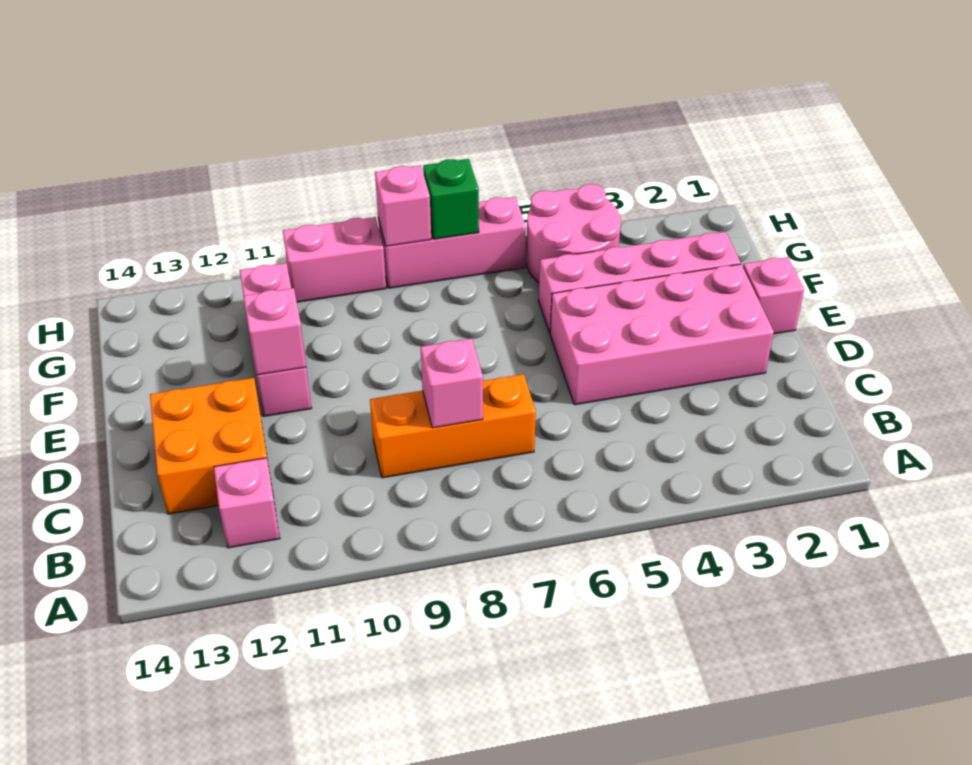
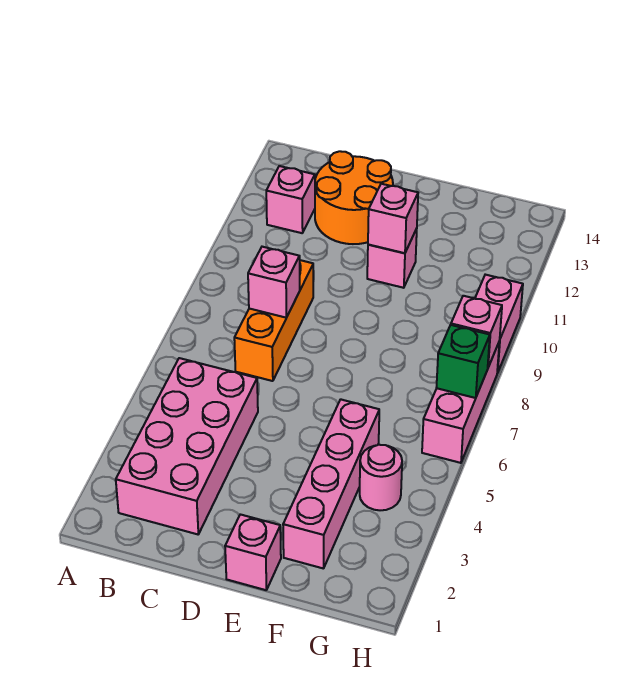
orange 2x2 brick [150,378,271,514] -> orange 2x2 round brick [315,151,393,244]
pink 2x4 brick [550,264,774,405] -> pink 2x4 brick moved to [116,358,258,534]
pink 1x3 brick [240,263,312,417] -> pink 1x1 brick [367,229,417,288]
pink 2x2 round brick [526,184,621,283] -> pink 1x1 round brick [360,445,402,510]

